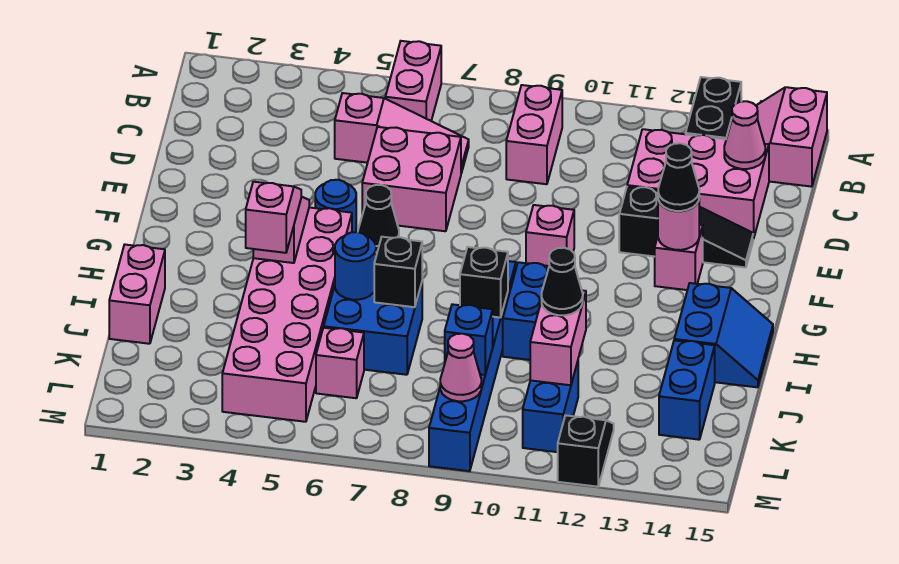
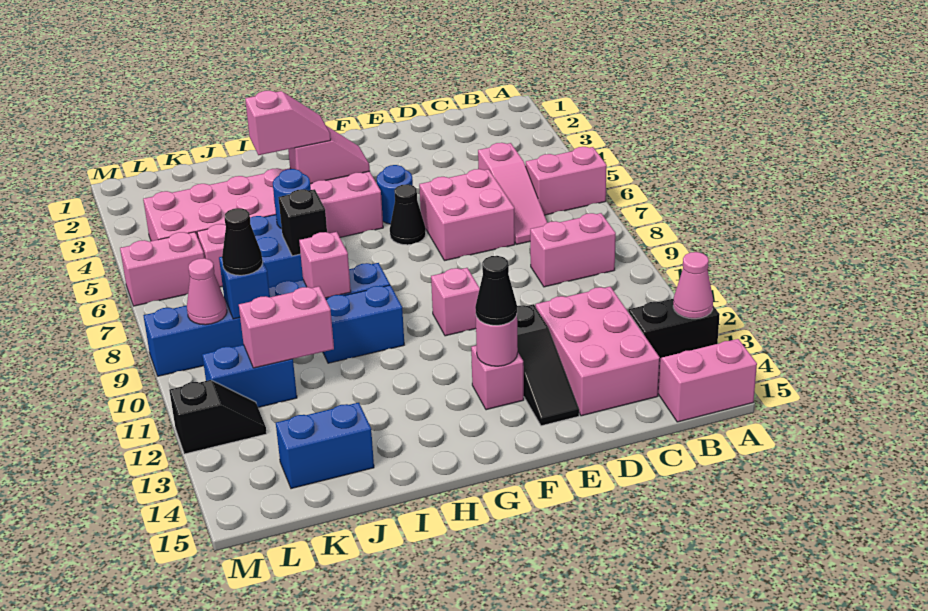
pink 1x1 cone [724,101,765,169] -> pink 1x1 cone moved to [673,252,713,319]
blue 2x2 slope [674,283,773,387] -> none
pink 1x2 brick [109,245,165,344] -> pink 1x2 brick moved to [120,232,204,306]
black 1x1 brick [460,247,508,318] -> pink 1x1 brick [299,232,351,298]
black 1x1 cone [542,248,583,315] -> black 1x1 cone moved to [222,208,263,275]

